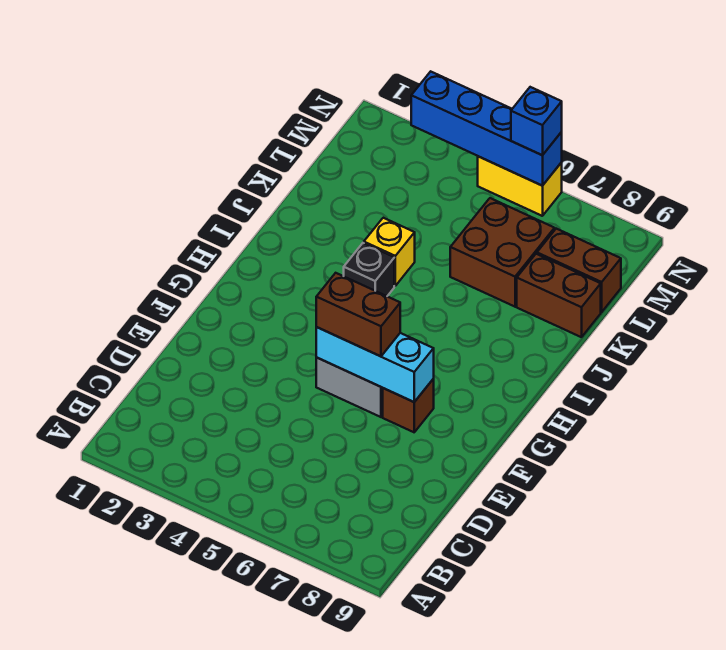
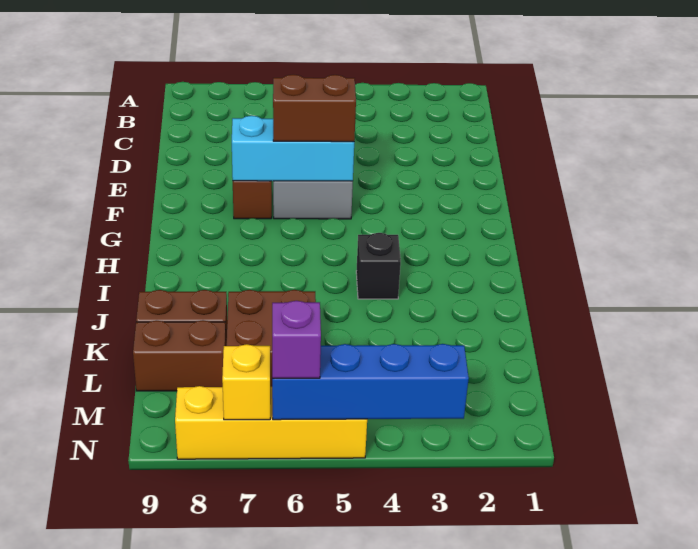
yellow 1x1 brick [364,218,415,286] -> yellow 1x1 brick moved to [222,344,270,420]
yellow 1x2 brick [478,156,562,216] -> yellow 1x4 brick [175,386,367,459]
blue 1x1 brick [511,87,562,155] -> purple 1x1 brick [272,301,321,378]

